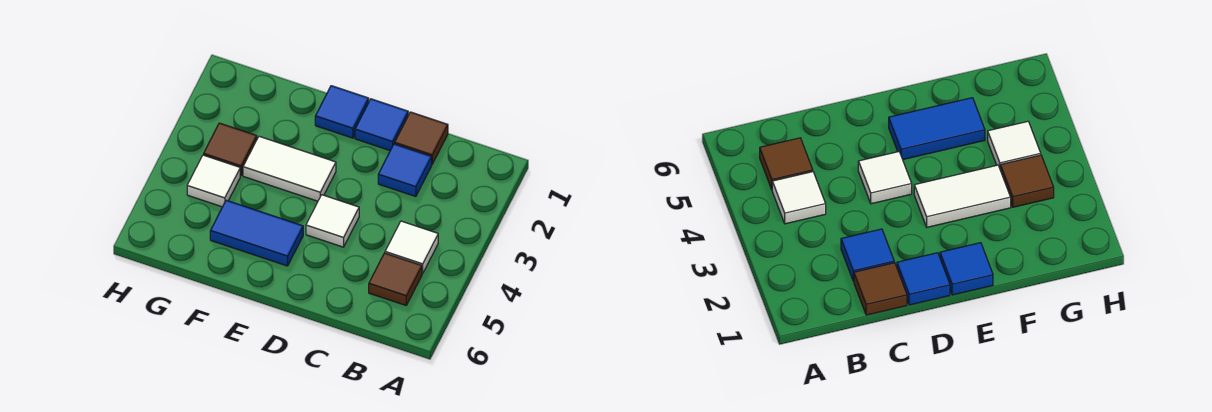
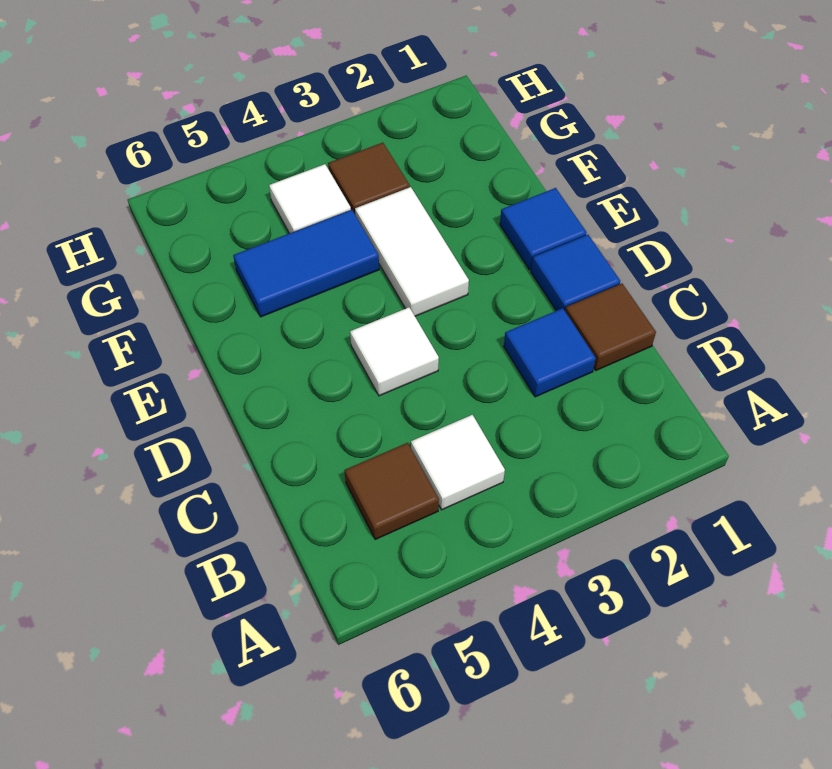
blue 1x2 tile [210,200,303,266] -> blue 1x2 tile turned to [233,210,379,317]

